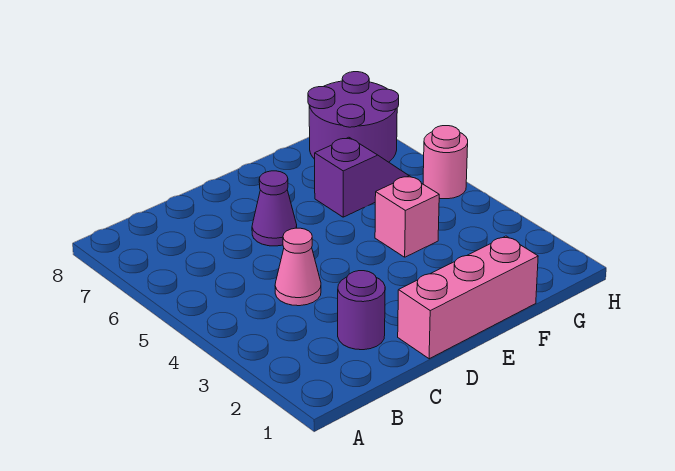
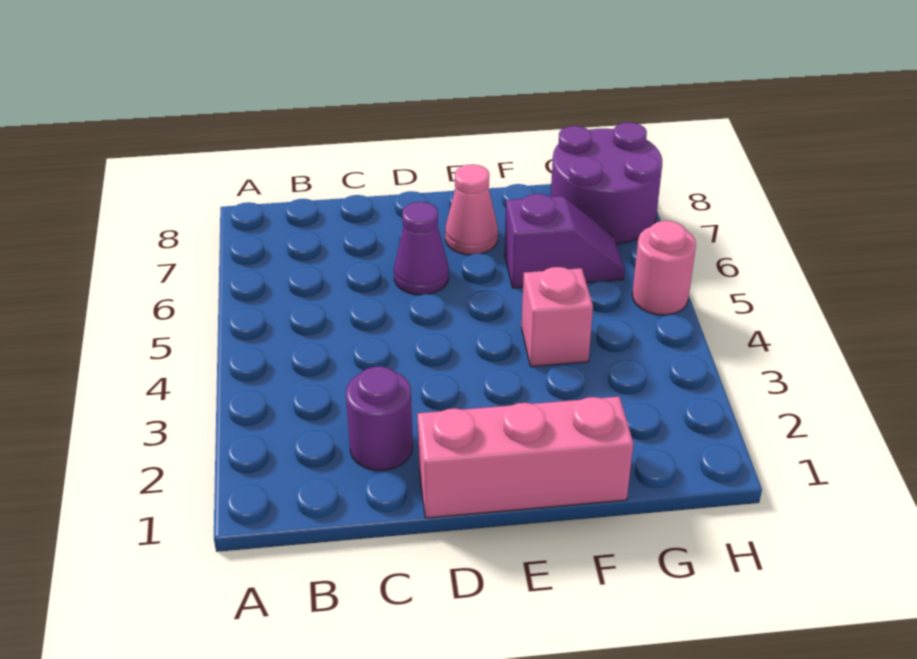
pink 1x1 cone [275,228,321,306] -> pink 1x1 cone moved to [445,164,498,255]

